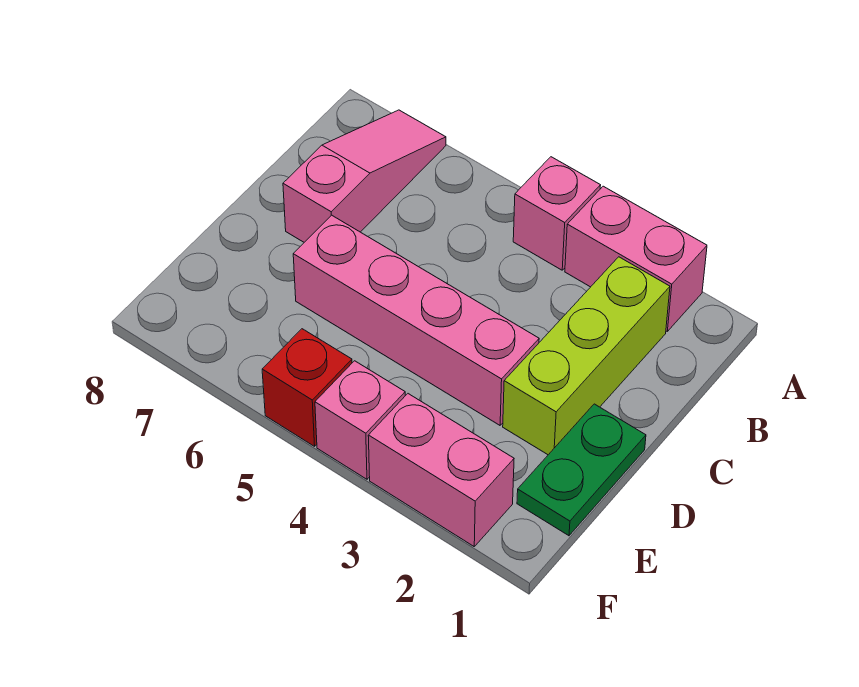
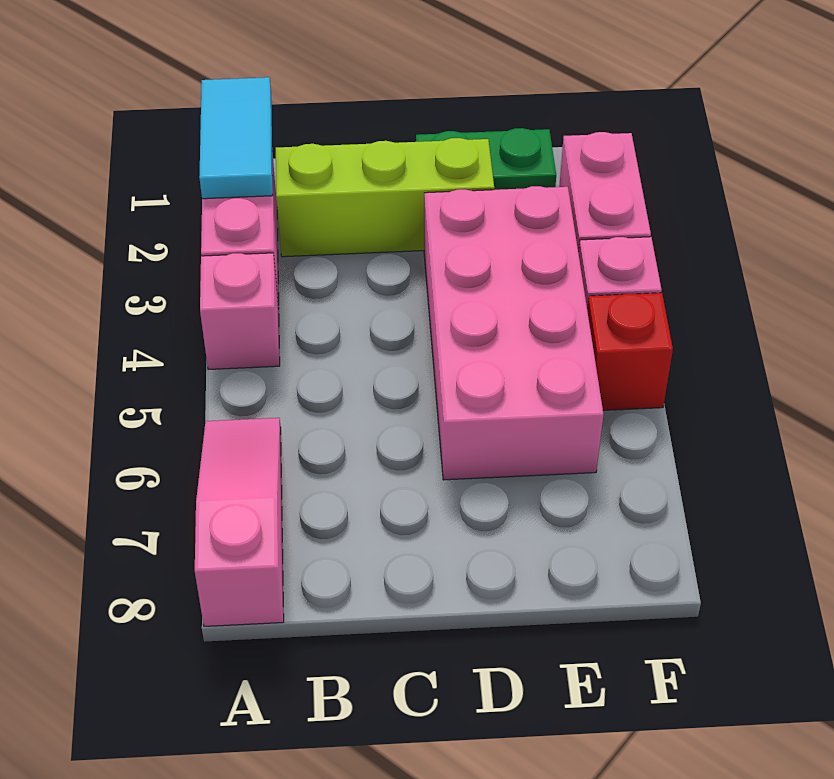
none -> cyan 1x2 tile [199,77,273,199]
pink 1x3 slope [283,110,446,242] -> pink 1x3 slope turned to [195,418,284,626]
pink 1x4 brick [293,215,539,425] -> pink 2x4 brick [424,186,603,480]

